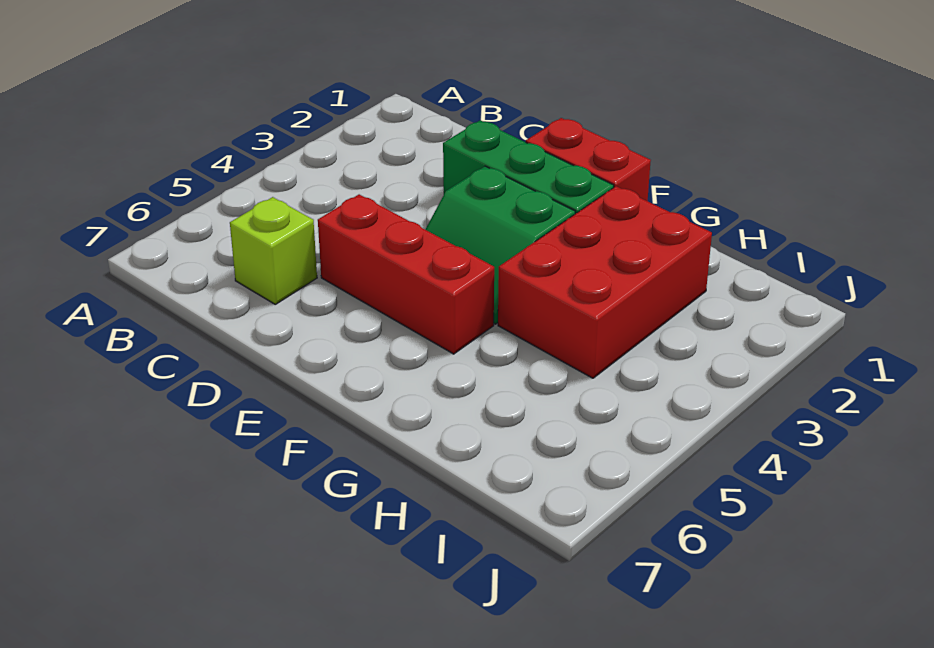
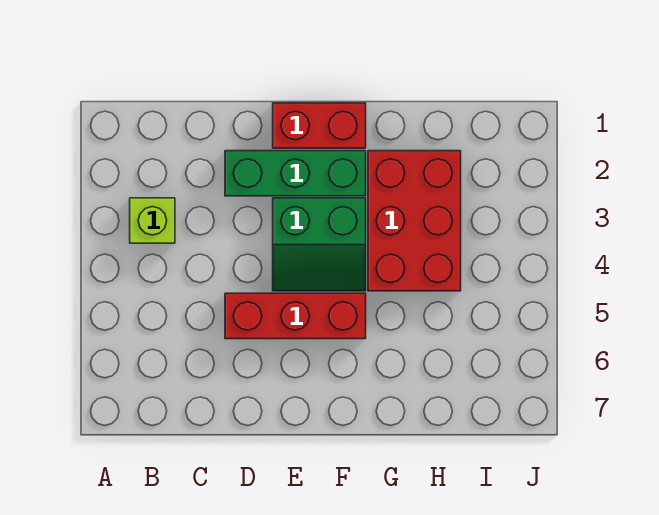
lime 1x1 brick [230,197,317,304] -> lime 1x1 brick moved to [130,198,175,243]

